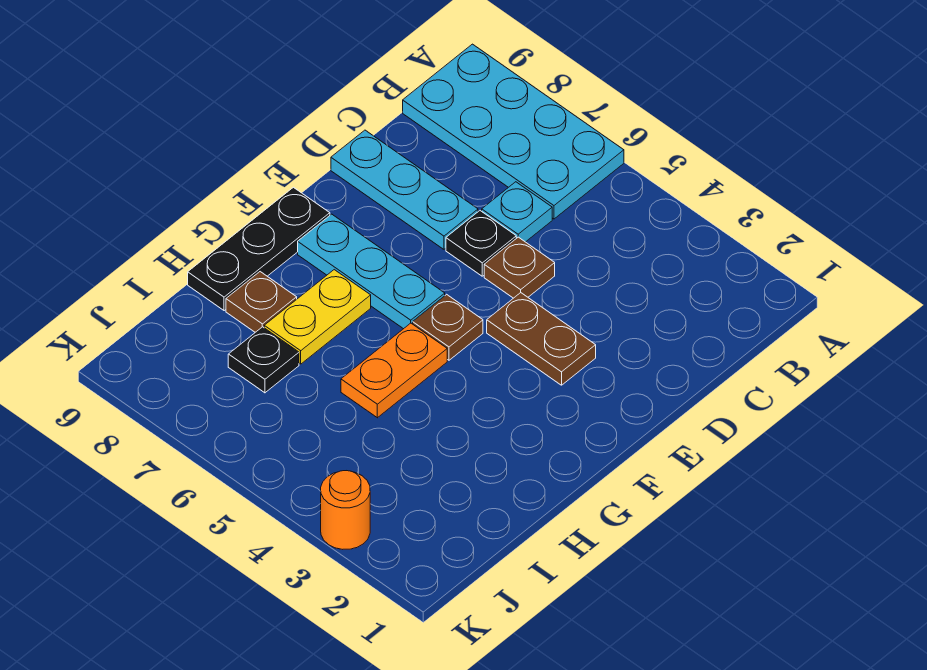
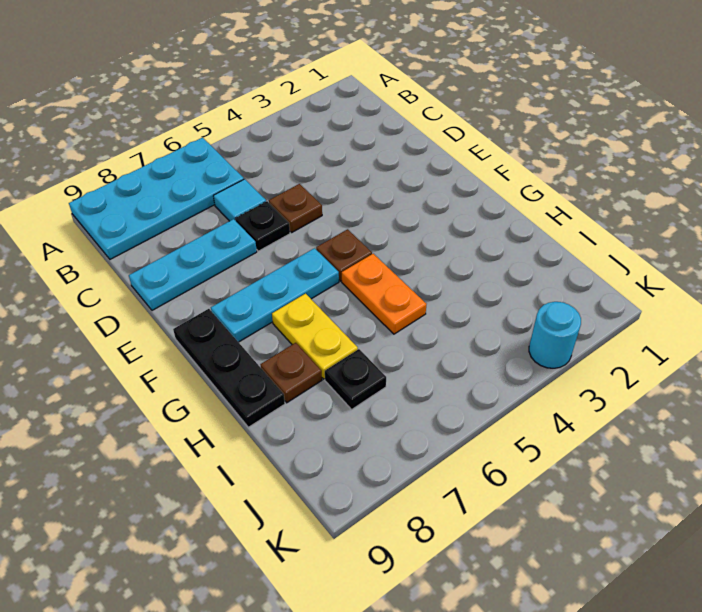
cyan 1x1 plate [482,182,552,242] -> cyan 1x1 tile [213,179,266,221]
brown 1x2 plate [487,293,596,385] -> none
orange 1x1 round brick [321,471,370,549] -> cyan 1x1 round brick [529,302,581,368]

